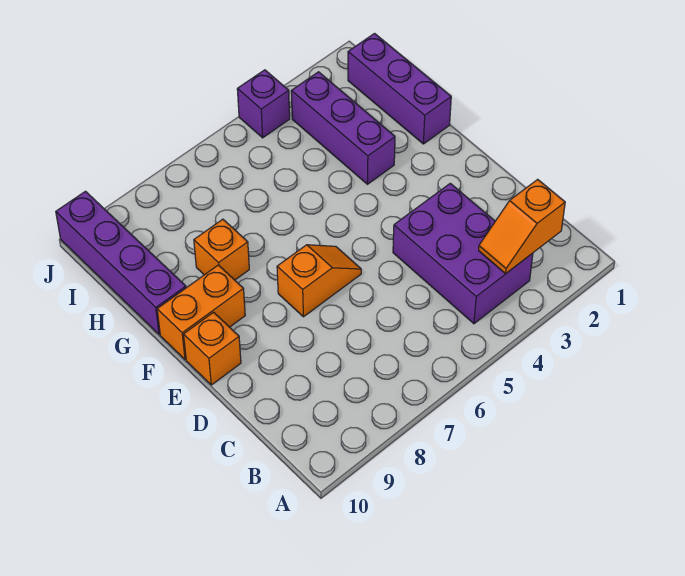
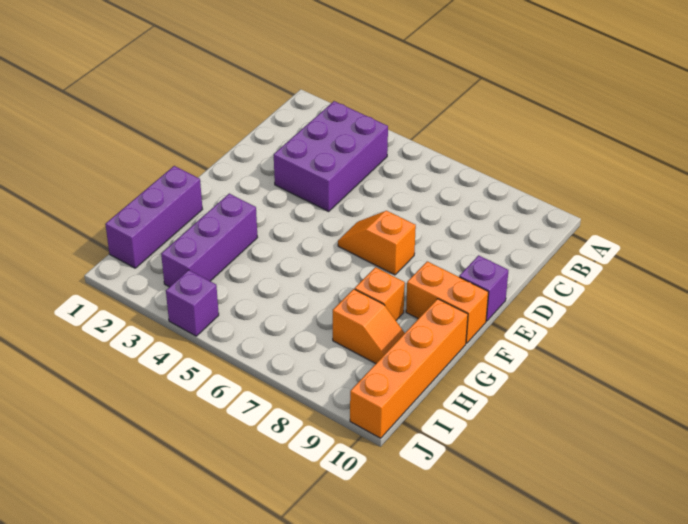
orange 1x2 slope [479,179,565,274] -> orange 1x2 slope moved to [333,289,405,364]
orange 1x1 brick [184,312,241,385] -> purple 1x1 brick [459,255,509,321]
purple 1x4 brick [56,191,186,335] -> orange 1x4 brick [350,299,468,438]

